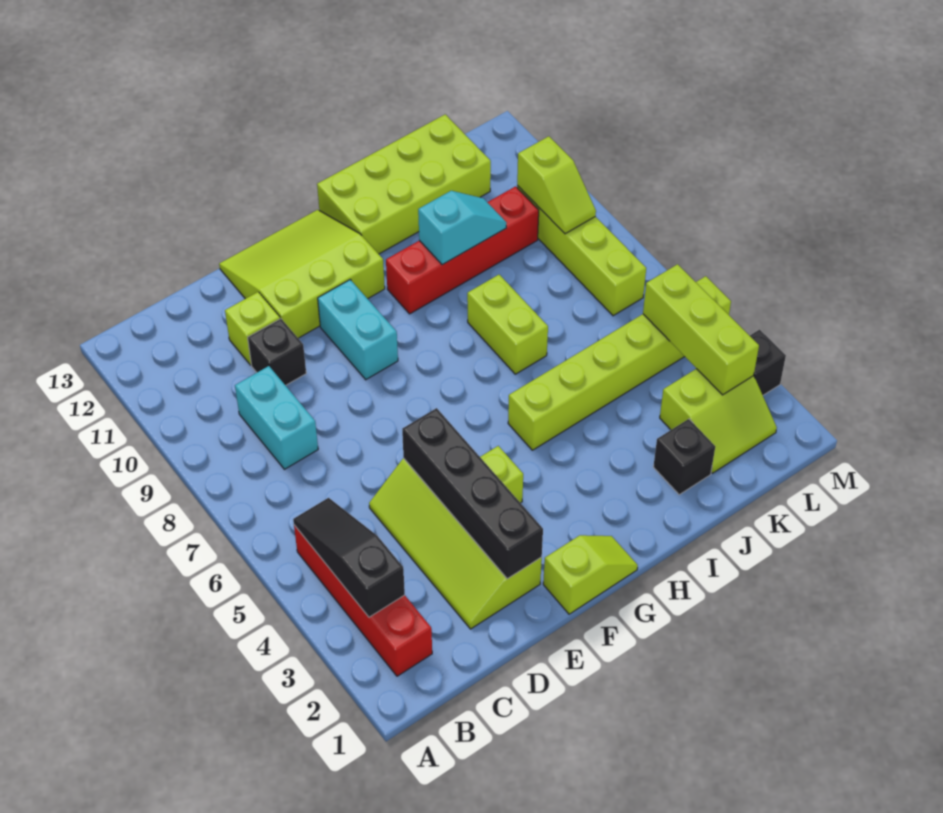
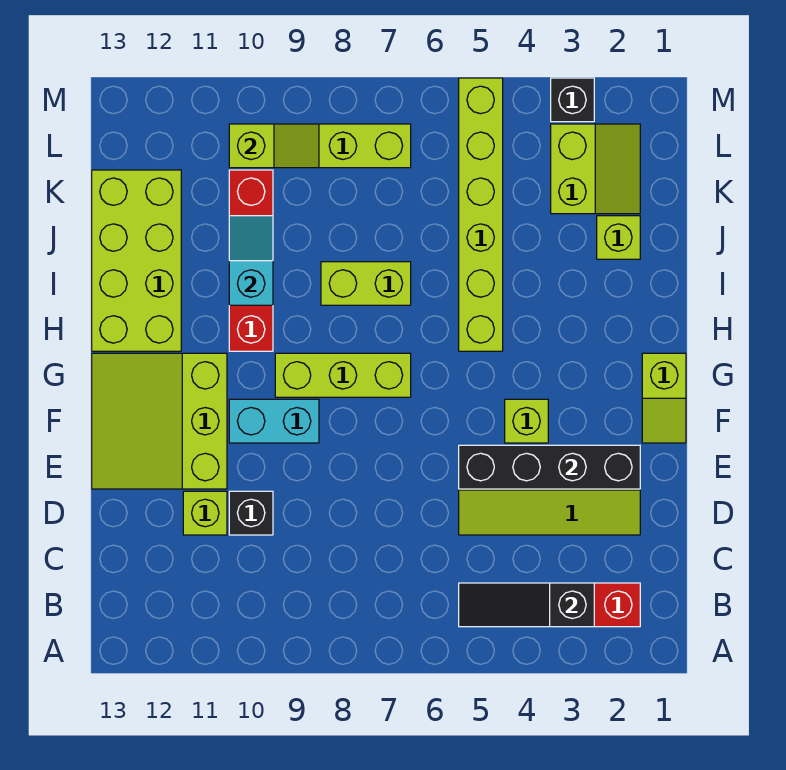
cyan 1x2 brick [235,366,318,469] -> none
lime 1x2 slope [543,535,638,614] -> lime 1x2 slope turned to [642,353,686,443]
black 1x1 brick [653,419,715,495] -> lime 1x1 brick [597,216,640,259]
lime 1x3 brick [643,264,759,395] -> lime 1x3 brick moved to [275,353,411,397]

